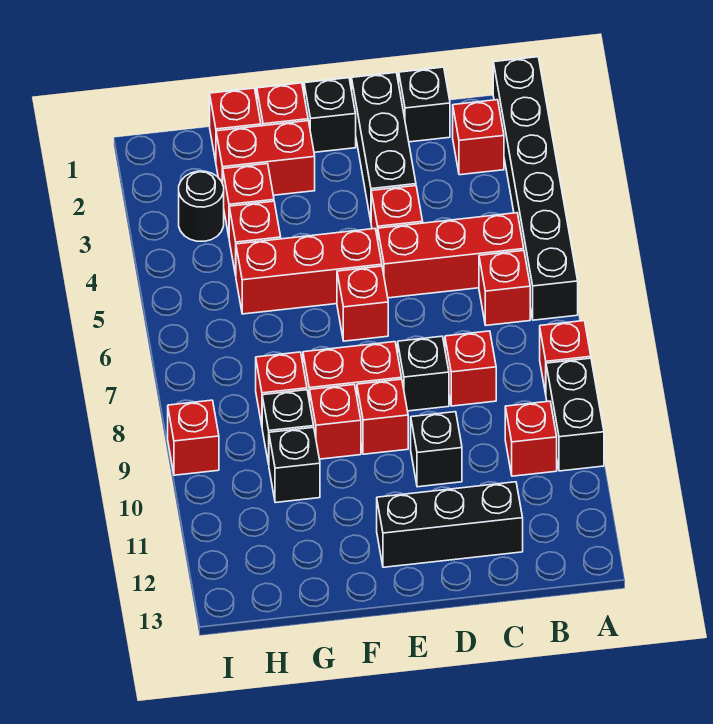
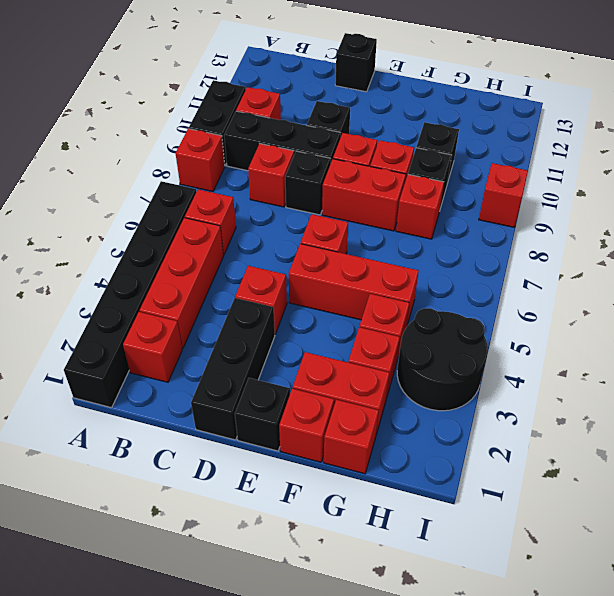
red 1x3 brick [378,213,524,298] -> red 1x3 brick turned to [140,218,223,348]
black 1x1 brick [399,67,450,142] -> black 1x1 brick moved to [335,33,377,92]
black 1x3 brick [377,482,523,567] -> black 1x3 brick moved to [224,111,341,171]
black 1x1 round brick [179,171,224,241] -> black 2x2 round brick [397,308,488,411]

